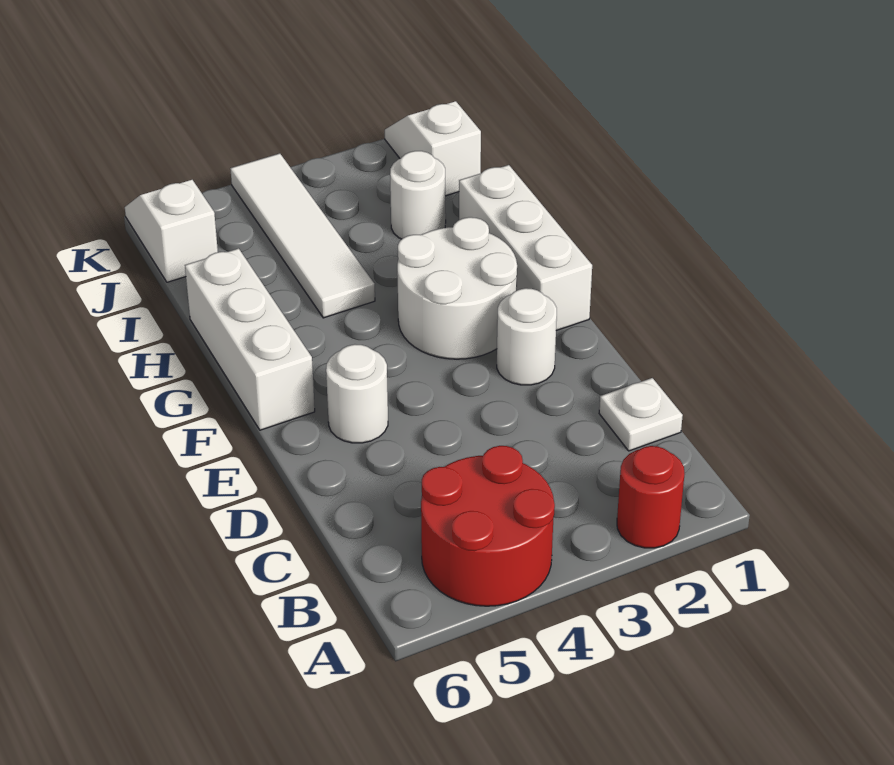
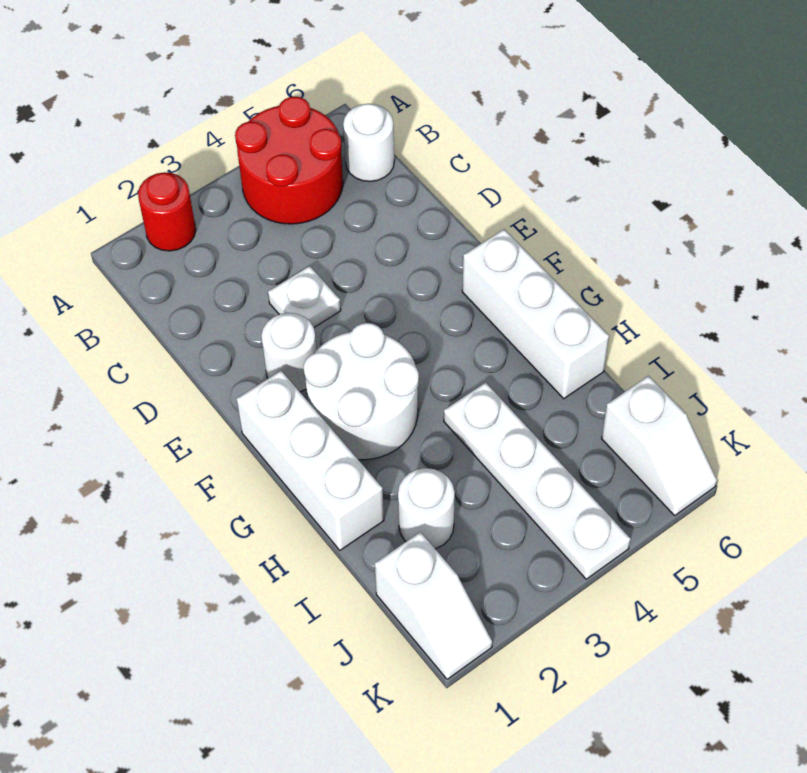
white 1x1 plate [599,378,683,451] -> white 1x1 plate moved to [268,266,341,327]
white 1x1 round brick [326,344,388,443] -> white 1x1 round brick moved to [343,104,394,182]
white 1x4 tile [230,153,375,318] -> white 1x4 plate [444,382,631,579]

